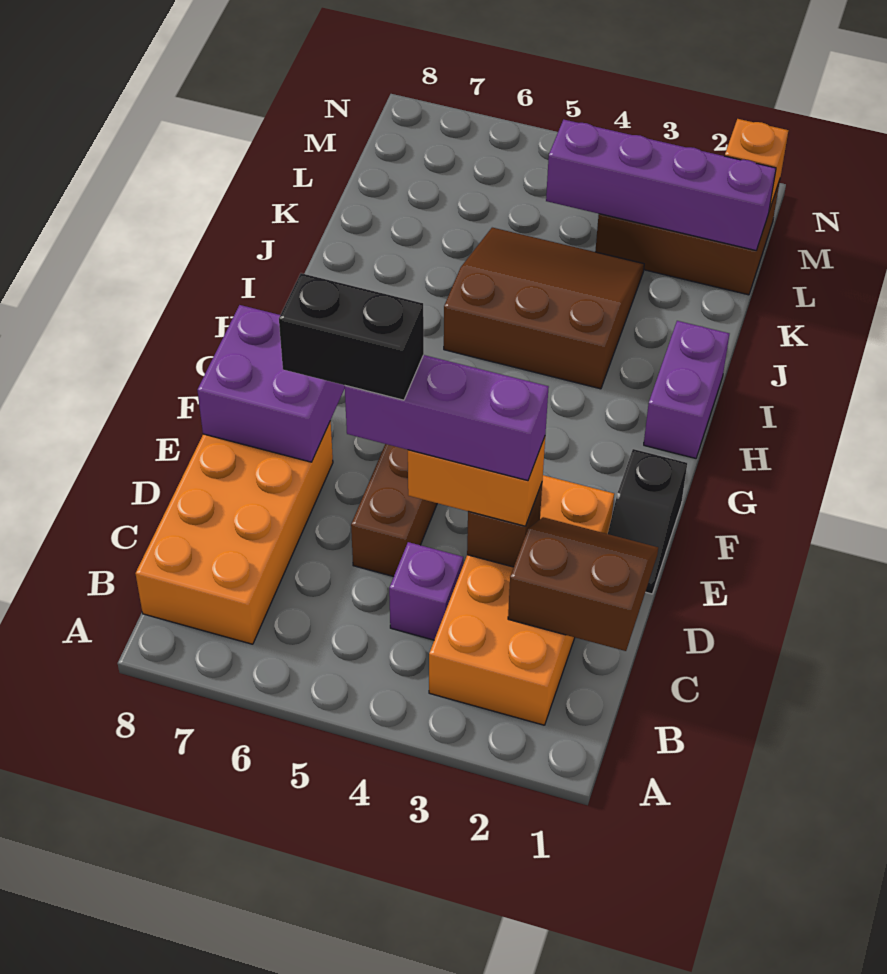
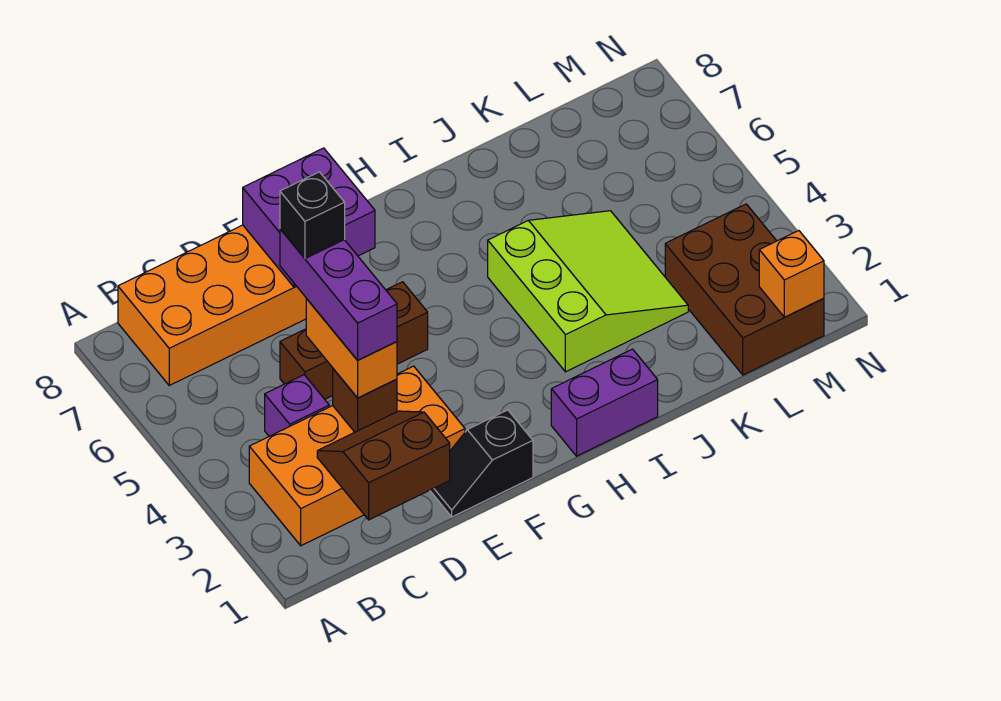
brown 2x2 slope [508,517,658,651] -> brown 2x2 slope turned to [317,411,450,520]
black 1x2 brick [279,273,424,400] -> black 1x1 brick [280,172,345,259]
brown 3x3 slope [444,228,644,389] -> lime 3x3 slope [488,211,688,372]
purple 1x4 brick [546,120,776,250] -> none

